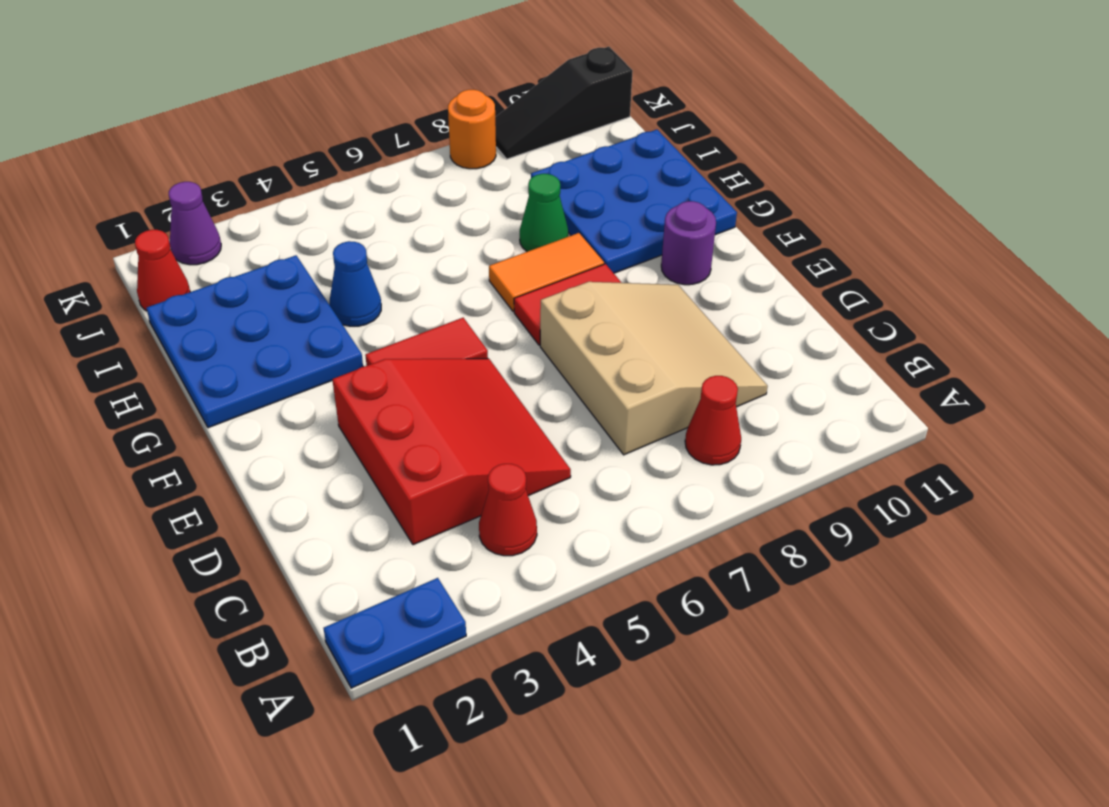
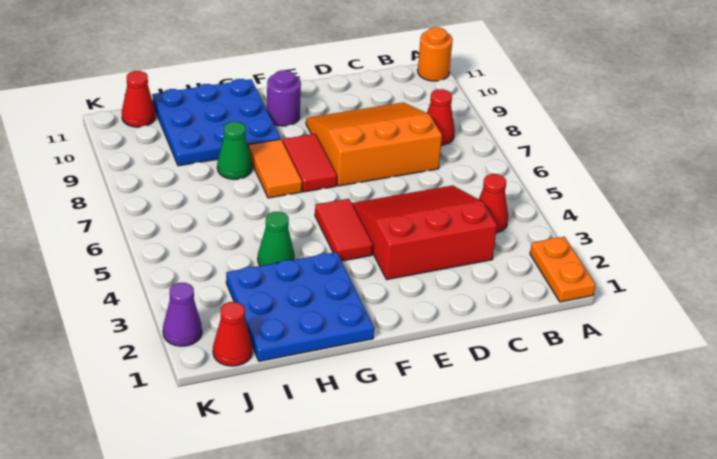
blue 1x2 plate [324,578,466,688] -> orange 1x2 plate [530,237,596,302]
tan 3x3 slope [540,282,768,455] -> orange 3x3 slope [306,102,442,186]
blue 1x1 cone [329,241,381,326] -> green 1x1 cone [258,212,295,266]
none -> red 1x1 cone [122,71,155,127]
orange 1x1 round brick [448,90,496,169] -> orange 1x1 round brick moved to [418,27,453,81]
black 1x3 slope [495,47,633,159] -> none

